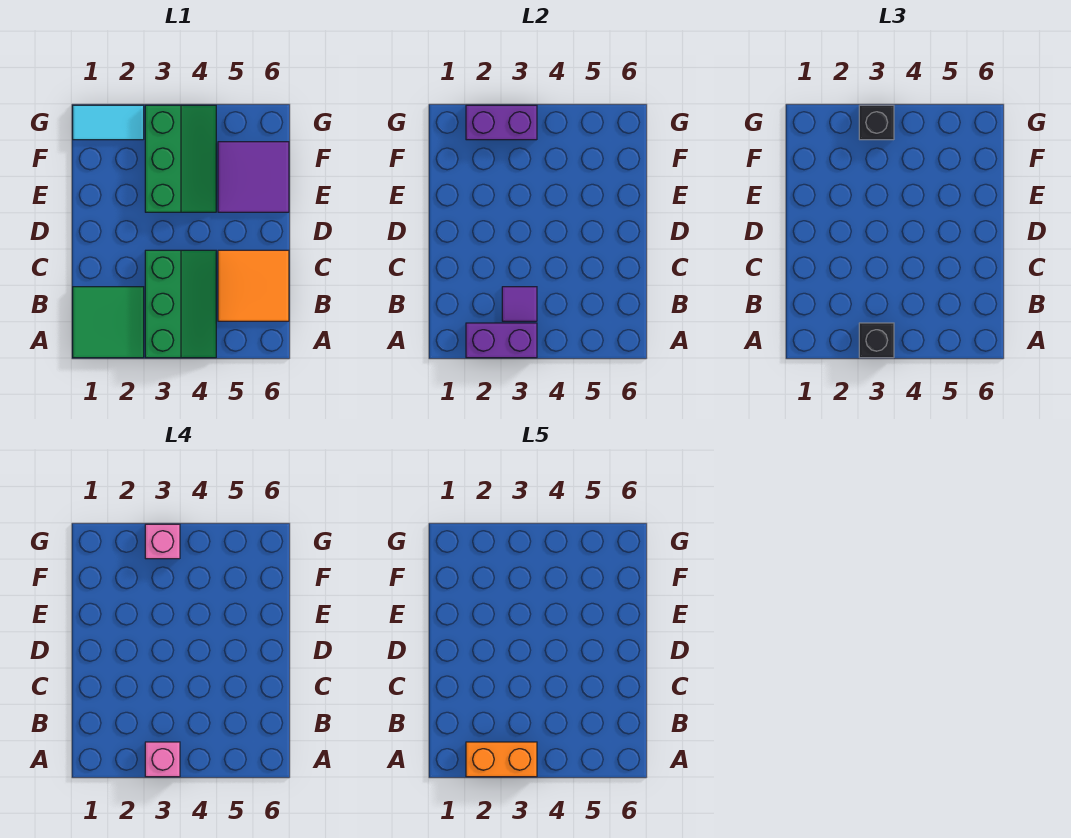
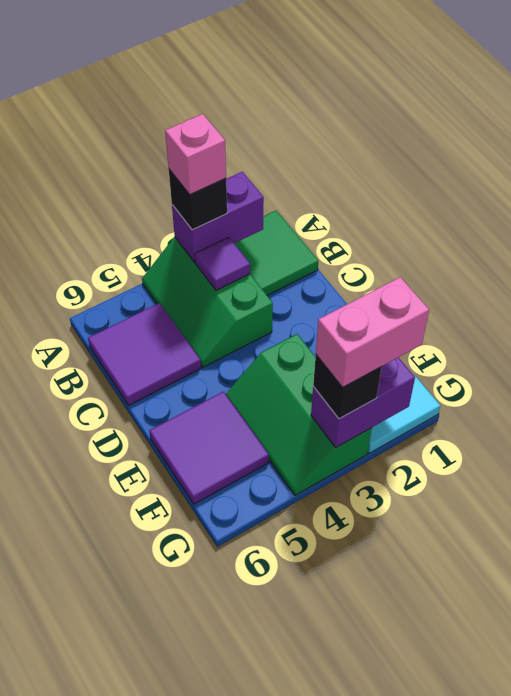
orange 1x2 brick [466,742,537,777] -> none
orange 2x2 tile [218,250,289,321] -> purple 2x2 tile [88,303,201,406]
pink 1x1 brick [145,524,180,559] -> pink 1x2 brick [316,277,429,388]

